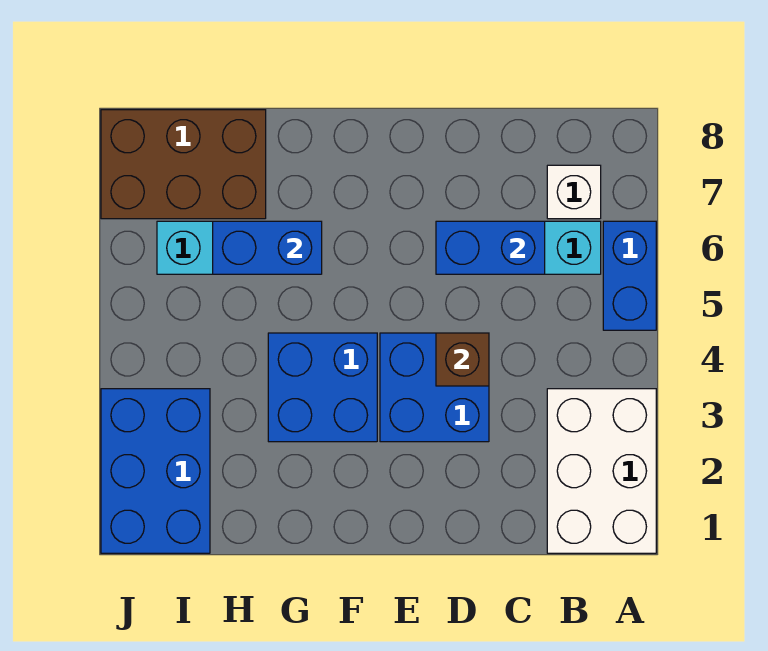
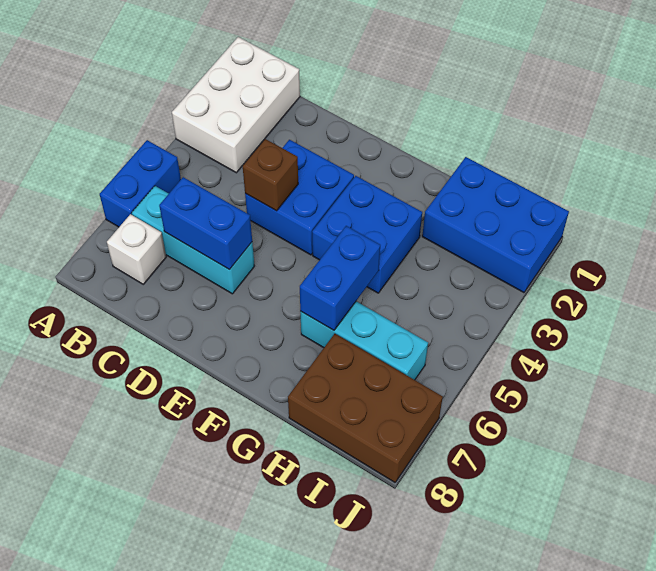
blue 1x2 brick [213,221,322,274] -> blue 1x2 brick turned to [300,226,380,330]
blue 2x3 brick [101,389,210,553] -> blue 2x3 brick turned to [422,157,569,293]

